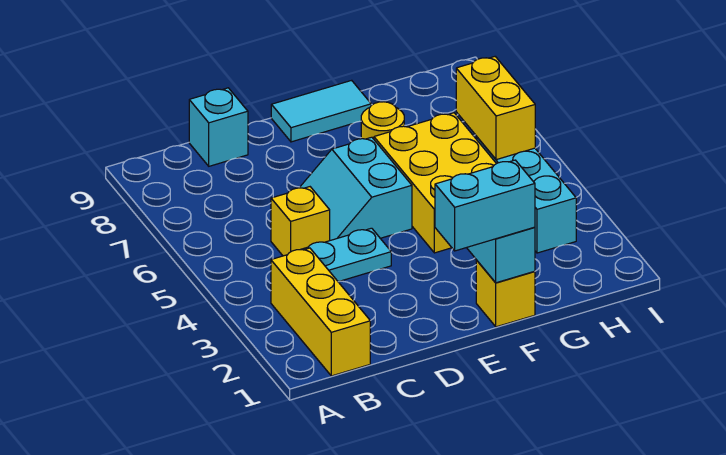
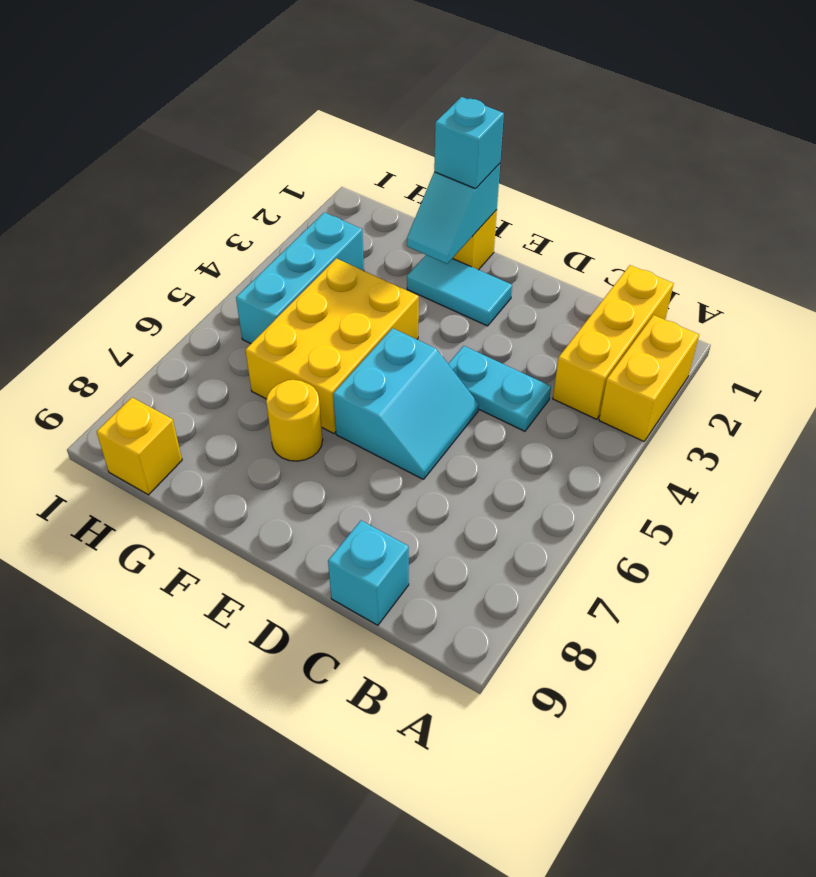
yellow 1x1 brick [271,187,330,256] -> yellow 1x1 brick moved to [97,398,182,495]
cyan 1x2 brick [435,160,535,251] -> cyan 1x1 brick [434,97,504,189]
cyan 1x2 tile [271,80,371,142] -> cyan 1x2 tile moved to [407,255,512,326]
yellow 1x2 brick [456,57,535,160] -> yellow 1x2 brick moved to [599,315,699,441]

